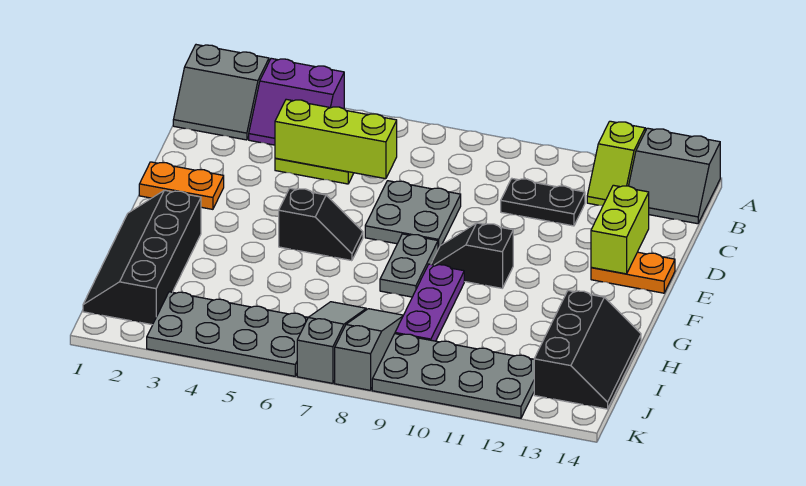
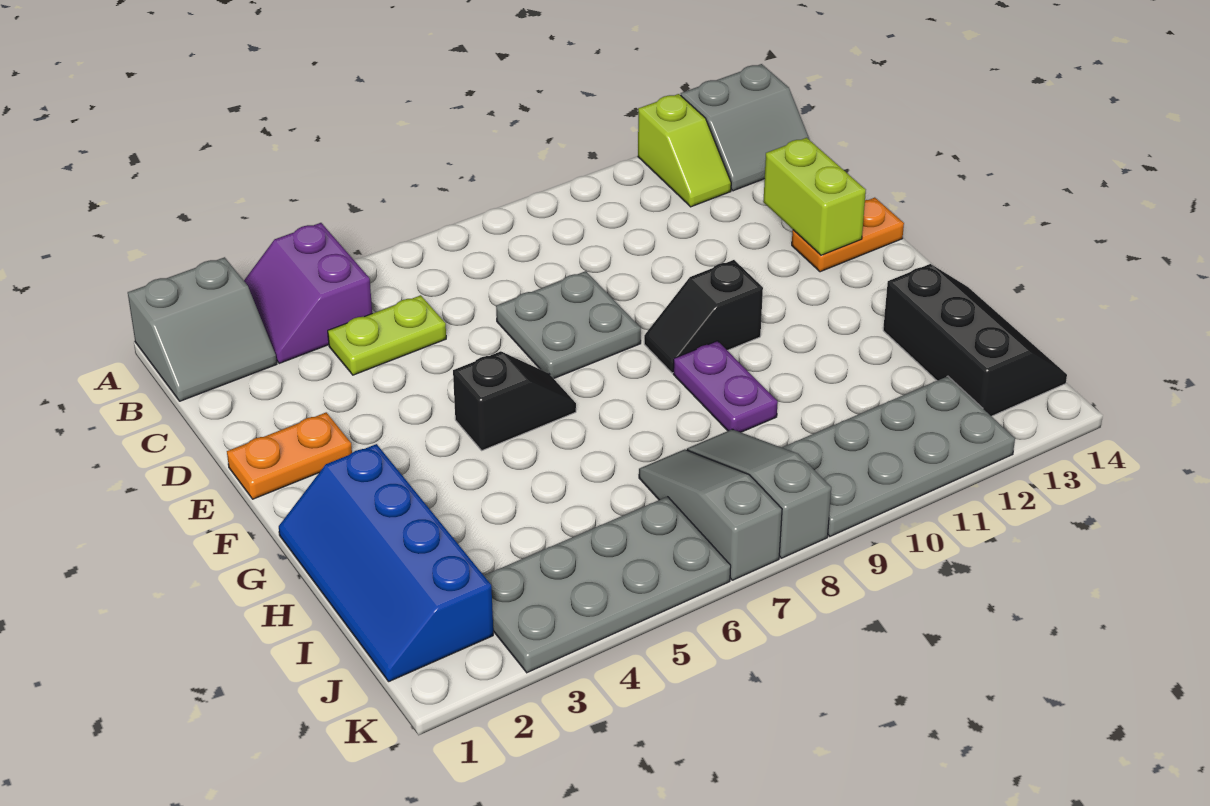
purple 2x2 slope [249,58,344,145] -> purple 2x2 slope turned to [244,223,372,363]
lime 1x3 brick [275,99,397,179] -> none
black 1x2 plate [501,179,585,226] -> none
grey 1x2 plate [380,234,438,297] -> none
black 2x4 slope [83,190,201,325] -> blue 2x4 slope [279,444,493,681]
purple 1x3 plate [395,264,464,341] -> purple 1x2 plate [673,341,778,432]

